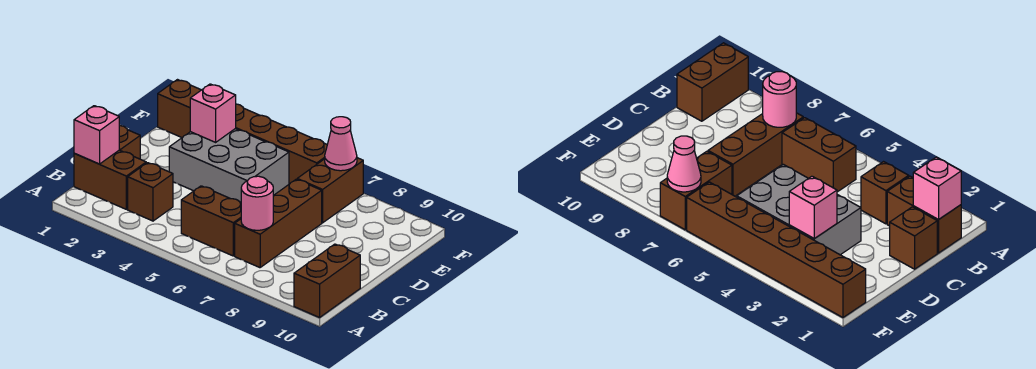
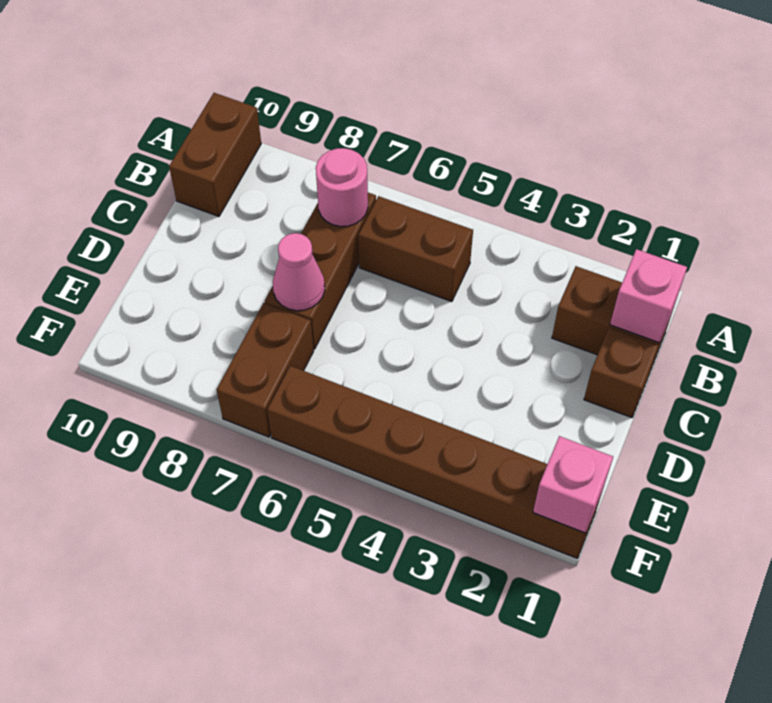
brown 1x1 brick [128,163,173,221] -> none
grey 2x3 brick [169,129,289,203] -> none
pink 1x1 brick [190,84,236,142] -> pink 1x1 brick moved to [533,436,613,533]
pink 1x1 cone [325,117,357,171] -> pink 1x1 cone moved to [273,233,325,311]

